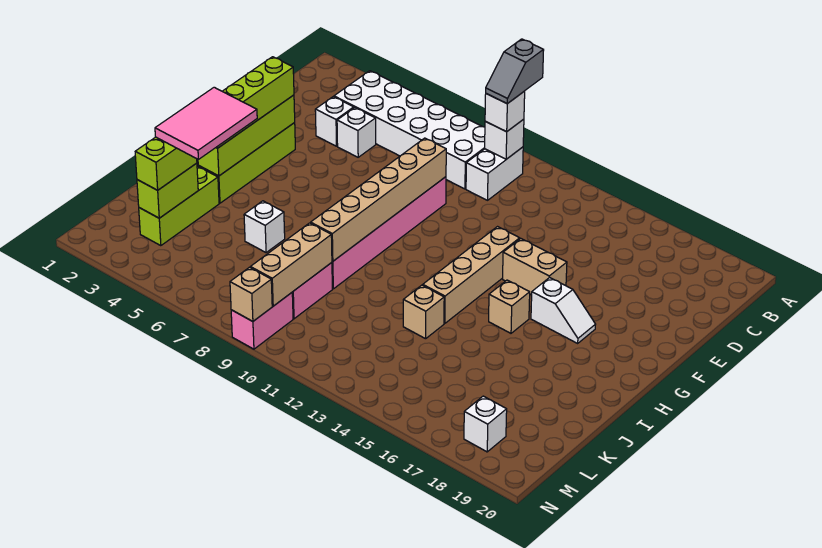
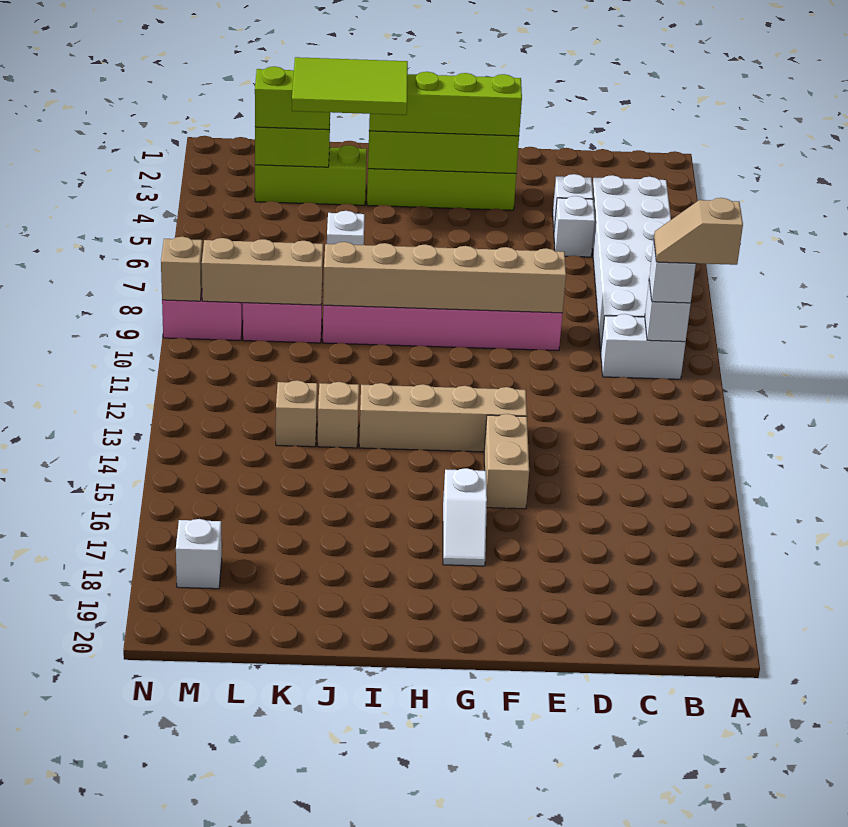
grey 1x2 slope [486,39,544,104] -> tan 1x2 slope [654,198,743,265]
tan 1x1 brick [489,280,530,333] -> tan 1x1 brick moved to [276,380,317,447]
pink 2x3 tile [155,87,257,159] -> lime 2x3 tile [292,57,408,115]

